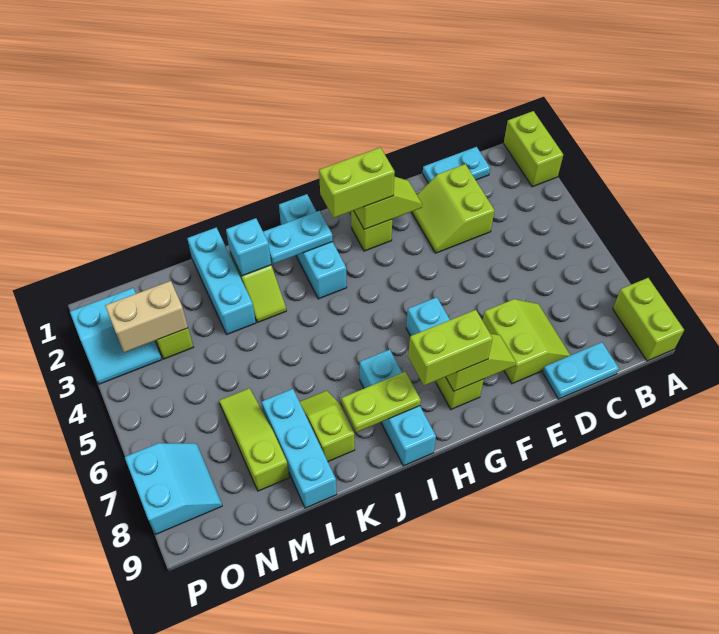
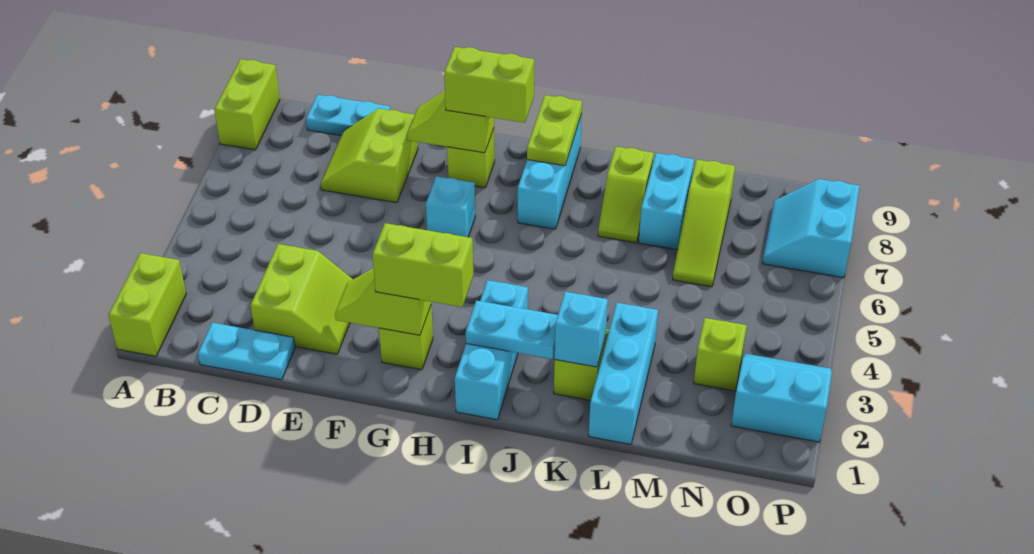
lime 1x2 plate [342,372,421,432] -> lime 1x2 plate turned to [527,95,582,166]
cyan 1x3 brick [262,389,337,508] -> cyan 1x2 brick [639,153,694,250]
tan 1x2 brick [105,281,188,352] -> none

